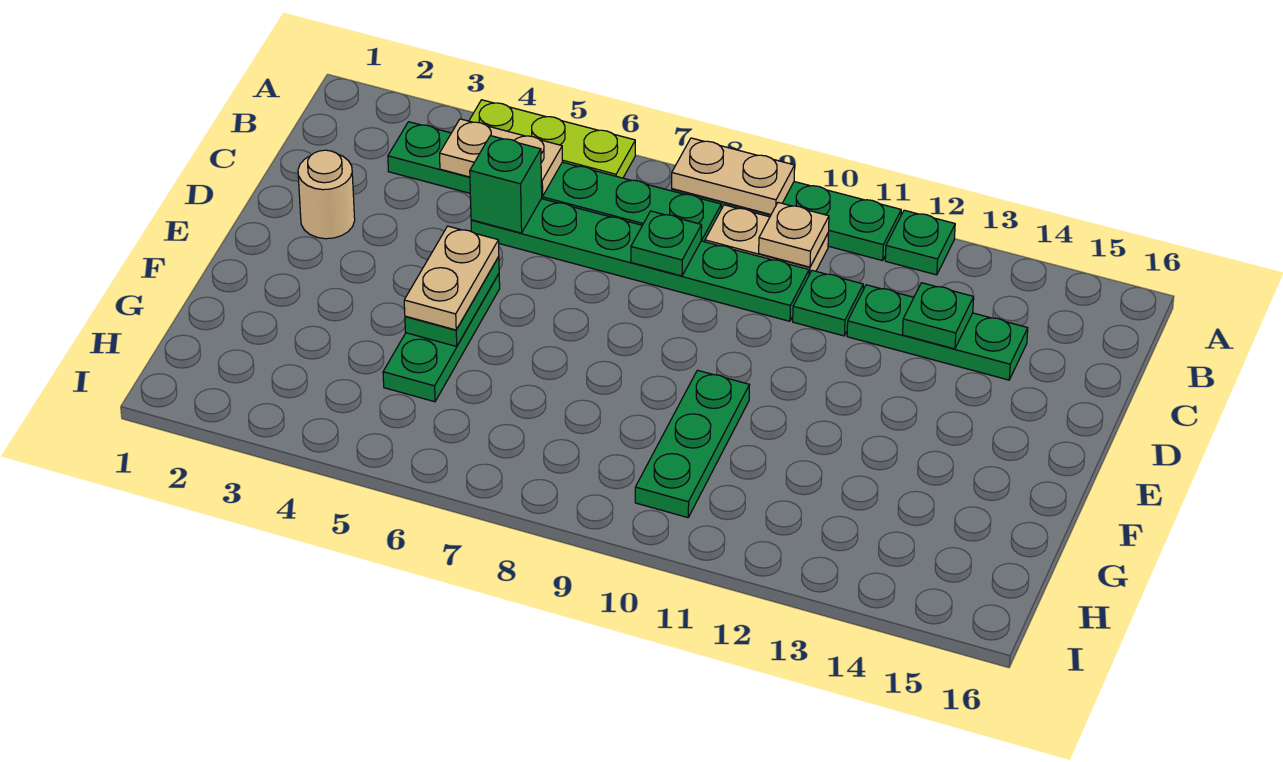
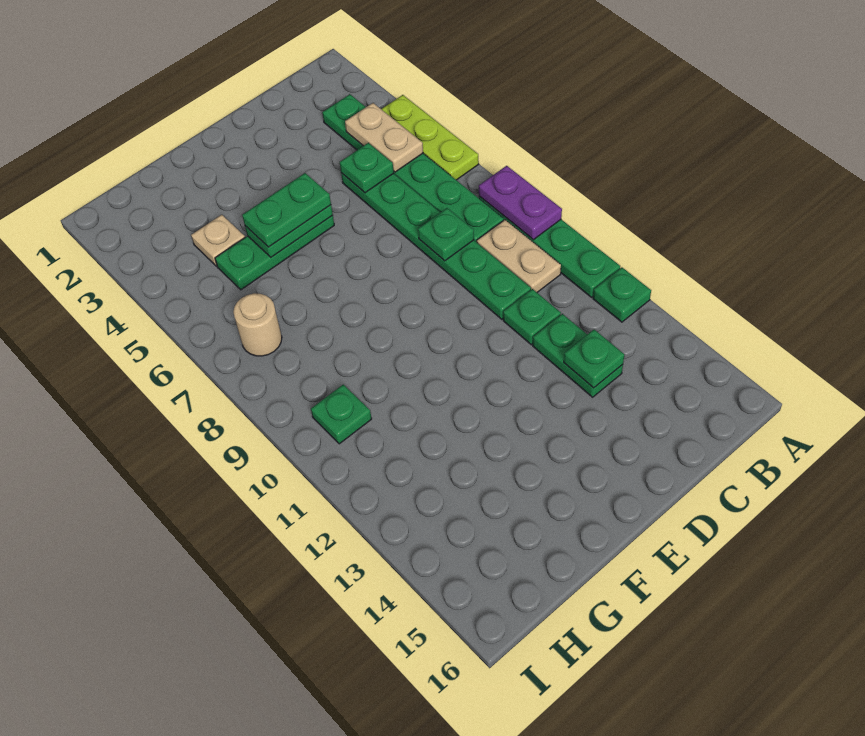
tan 1x2 plate [672,138,795,215] -> purple 1x2 plate [479,166,562,240]
tan 1x1 plate [759,203,829,267] -> tan 1x1 plate moved to [191,215,245,266]
green 1x1 brick [470,136,542,233] -> green 1x1 plate [340,143,394,193]
green 1x3 plate [847,285,1028,380] -> green 1x2 plate [533,314,623,397]
tan 1x1 round brick [298,150,355,239] -> tan 1x1 round brick moved to [233,293,282,356]
tan 1x2 plate [404,226,499,330] -> green 1x2 plate [242,173,331,247]
green 1x3 plate [635,370,749,517] -> green 1x1 plate [311,384,372,444]

